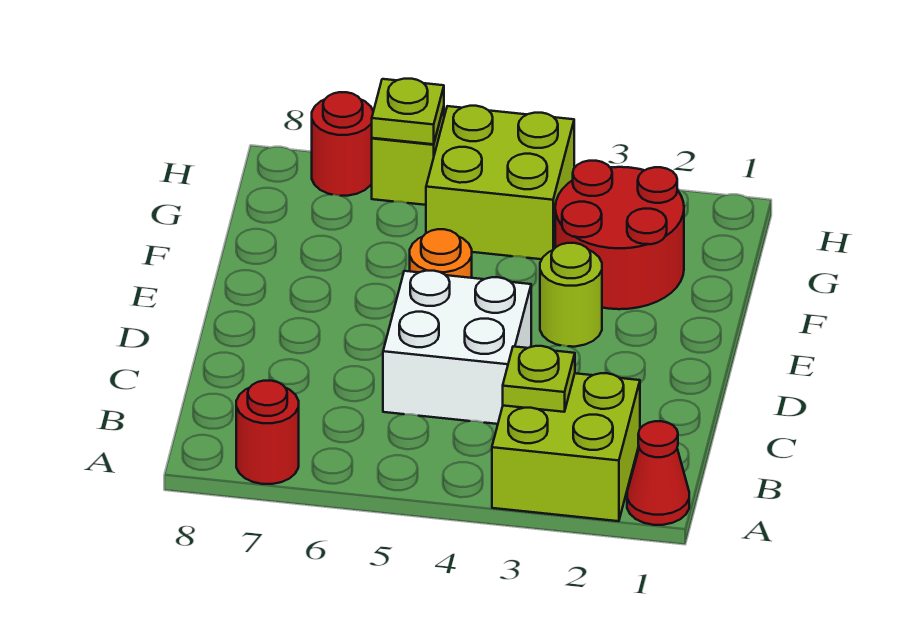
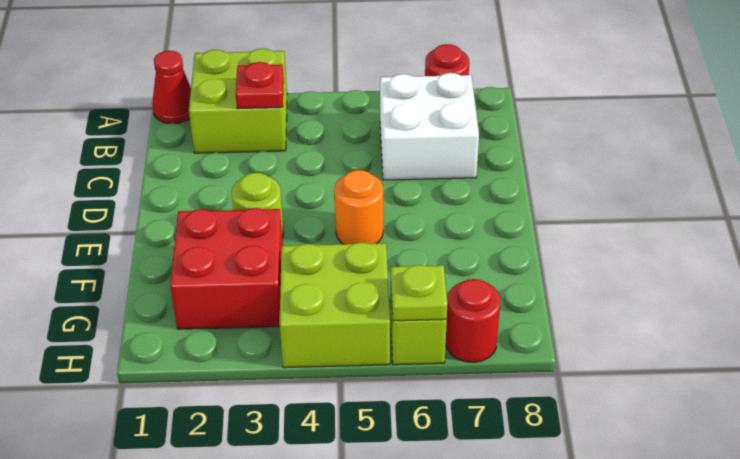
lime 1x1 plate [503,346,575,412] -> red 1x1 plate [236,62,284,109]
white 2x2 brick [383,271,531,424] -> white 2x2 brick moved to [380,73,479,180]
red 2x2 round brick [555,161,684,309] -> red 2x2 brick [170,208,283,329]

